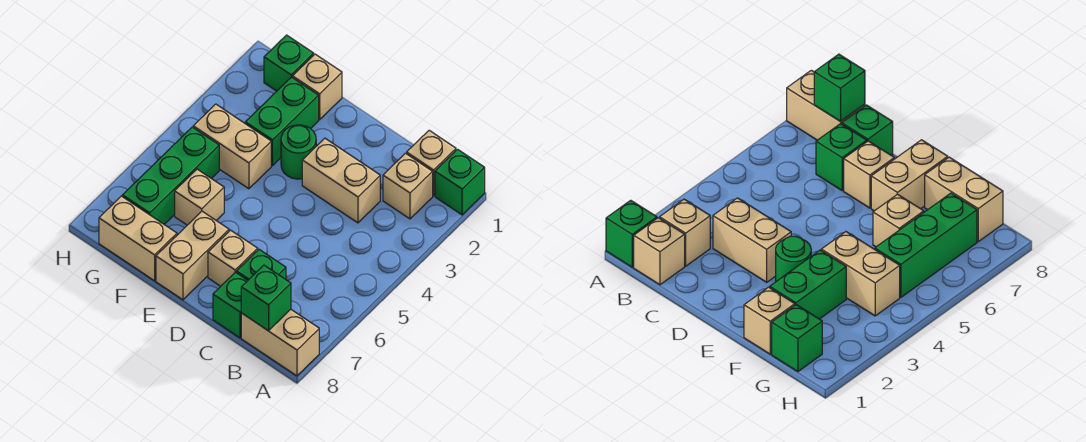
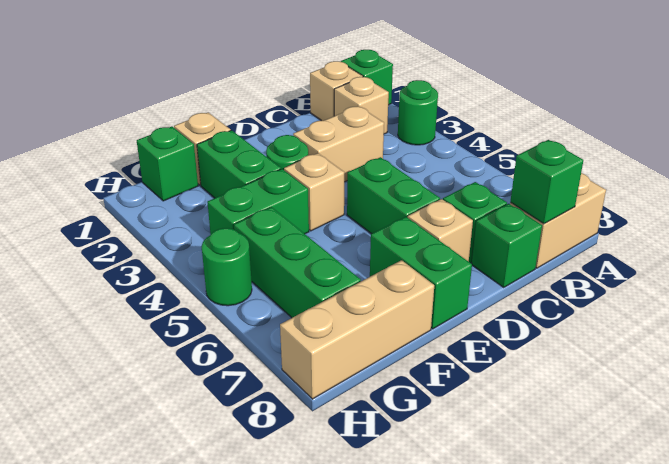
none -> green 1x1 round brick [398,80,438,145]
none -> green 1x2 brick [347,157,440,234]
tan 1x2 brick [156,211,229,300] -> green 1x2 brick [370,217,472,329]
tan 1x2 brick [193,104,271,189] -> green 1x2 brick [207,169,309,234]
tan 1x1 brick [175,169,224,225] -> tan 1x1 brick moved to [284,153,344,231]
tan 1x2 brick [99,196,177,281] -> tan 1x3 brick [280,260,434,399]
none -> green 1x1 round brick [202,228,252,306]

